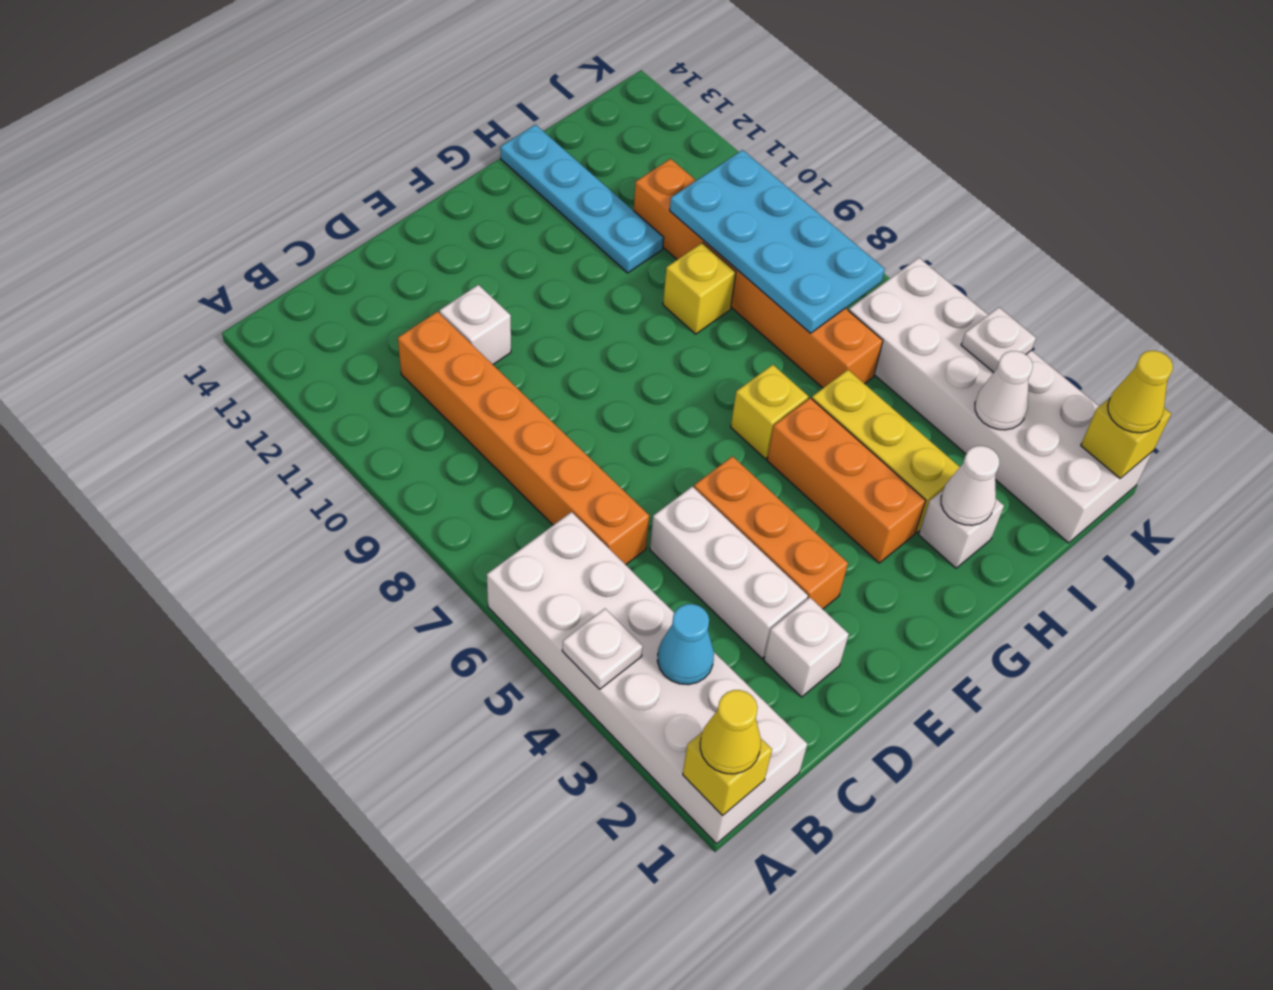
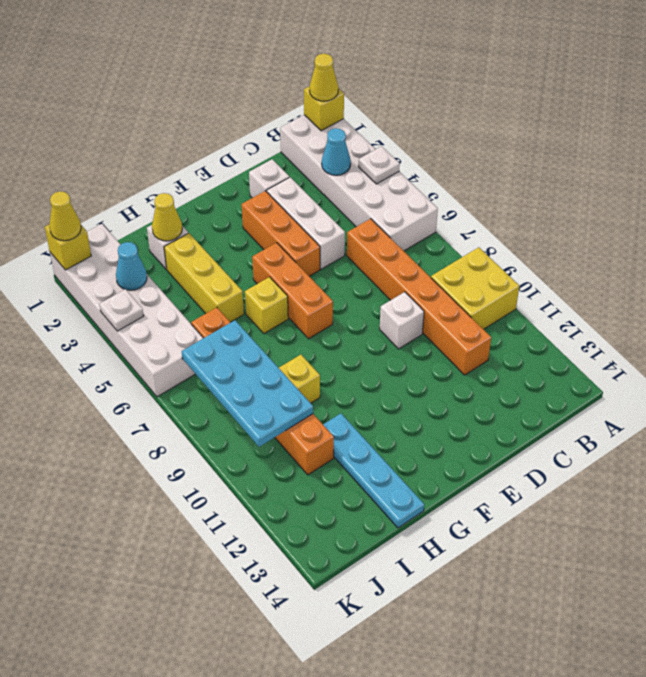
none -> yellow 2x2 brick [431,247,519,329]
white 1x1 brick [439,285,511,364] -> white 1x1 brick moved to [380,292,424,349]
orange 1x3 brick [767,398,926,563] -> orange 1x3 brick moved to [252,243,333,339]
white 1x1 cone [941,446,999,525] -> yellow 1x1 cone [152,193,182,241]
white 1x1 cone [975,351,1033,430] -> cyan 1x1 cone [116,242,147,290]

